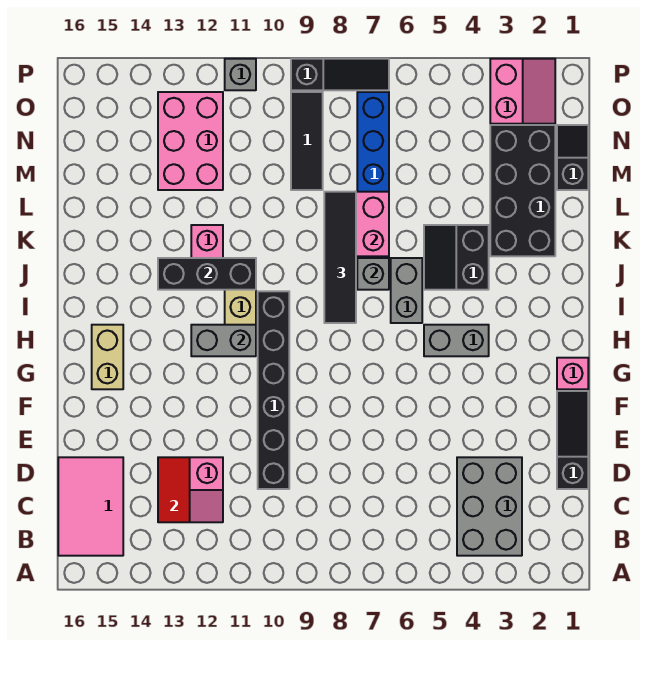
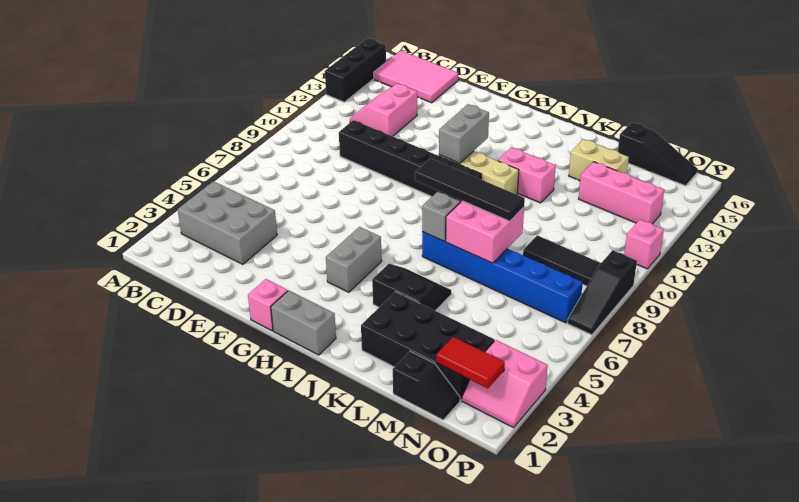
red 1x2 tile [158,457,190,522] -> red 1x2 tile moved to [436,337,505,388]
black 1x3 slope [557,391,588,489] -> black 1x3 slope moved to [618,122,698,186]
tan 1x2 brick [92,325,123,389] -> tan 1x2 brick moved to [569,139,629,181]
grey 1x2 brick [391,258,422,323] -> grey 1x2 brick moved to [271,290,336,355]
black 1x3 brick [158,258,256,290] -> black 1x3 brick moved to [325,38,386,102]
pink 2x3 brick [158,92,223,190] -> pink 1x3 brick [579,162,664,224]
grey 1x1 brick [225,59,256,90] -> pink 1x1 brick [624,220,664,269]

